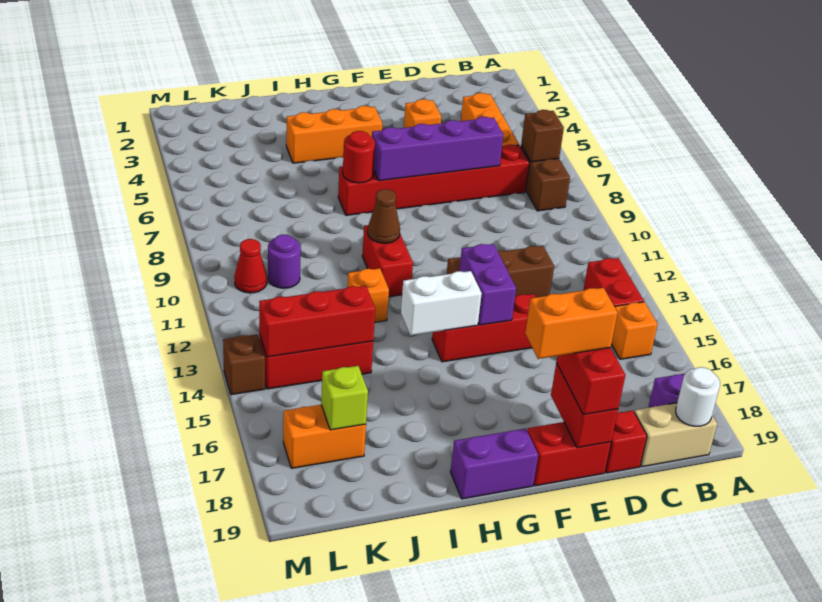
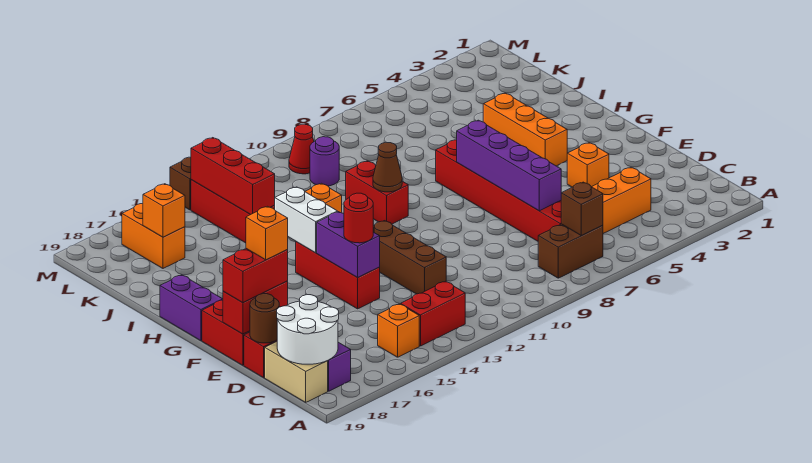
white 1x1 round brick [676,367,720,426] -> white 2x2 round brick [277,295,339,364]
none -> brown 1x1 round brick [250,293,279,343]
orange 1x2 brick [525,288,618,359] -> orange 1x1 brick [246,206,288,260]
purple 1x2 brick [459,244,516,325] -> purple 1x2 brick turned to [317,212,380,278]
red 1x1 round brick [343,131,375,183] -> red 1x1 round brick moved to [344,193,373,243]
red 1x2 brick [362,225,413,297] -> red 1x2 brick turned to [346,161,408,224]
lime 1x1 brick [321,366,368,430] -> orange 1x1 brick [143,184,185,237]

